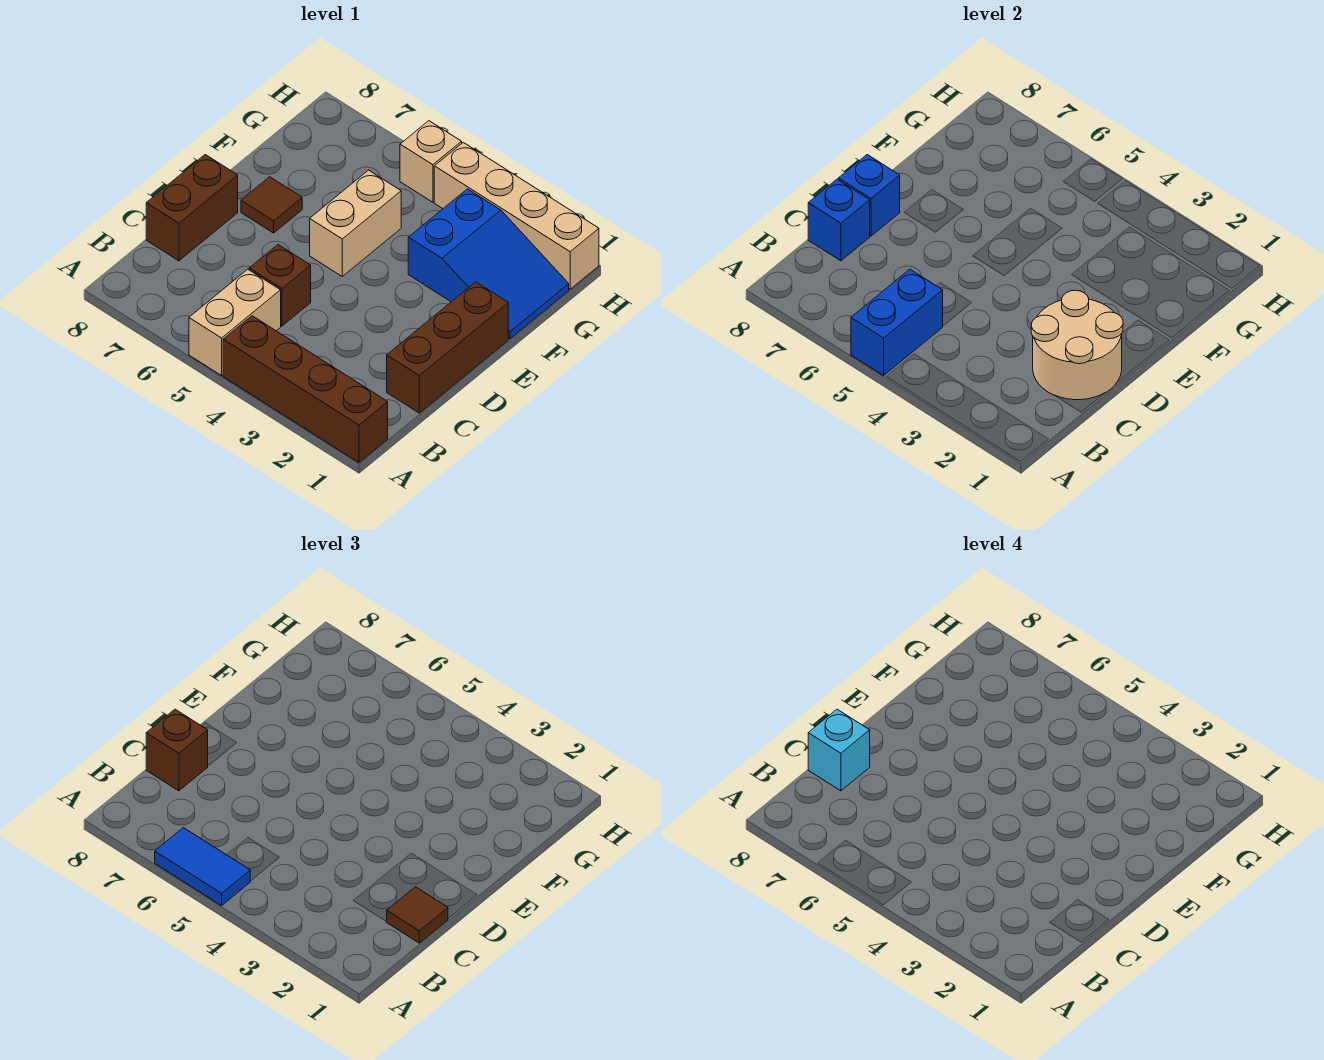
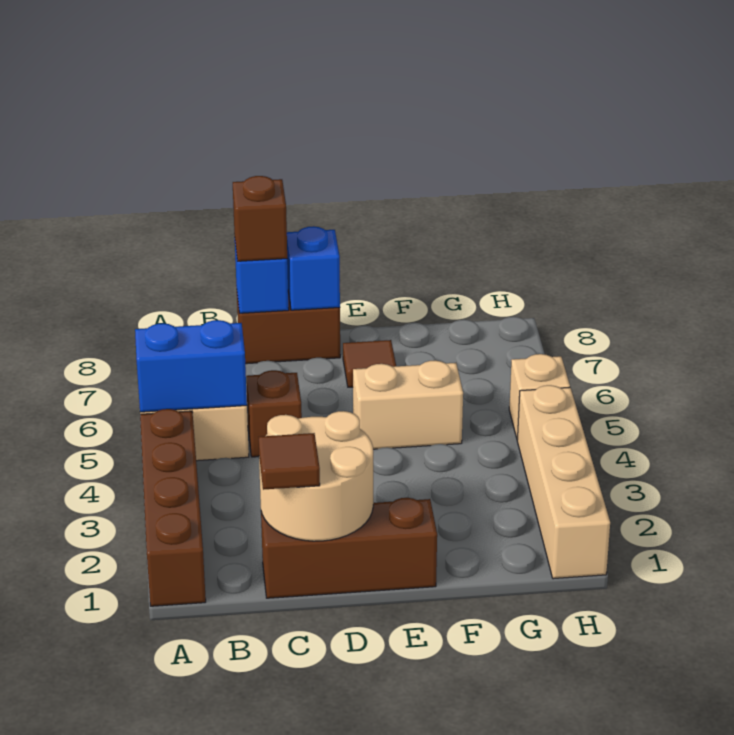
blue 1x2 tile [155,828,250,906] -> none
cyan 1x1 brick [808,709,870,791] -> none
blue 2x3 slope [408,189,569,339] -> none

